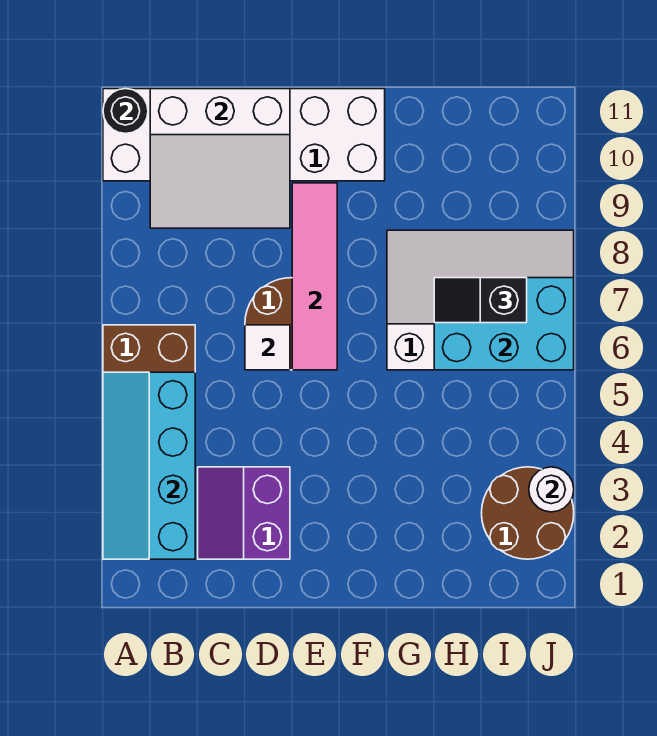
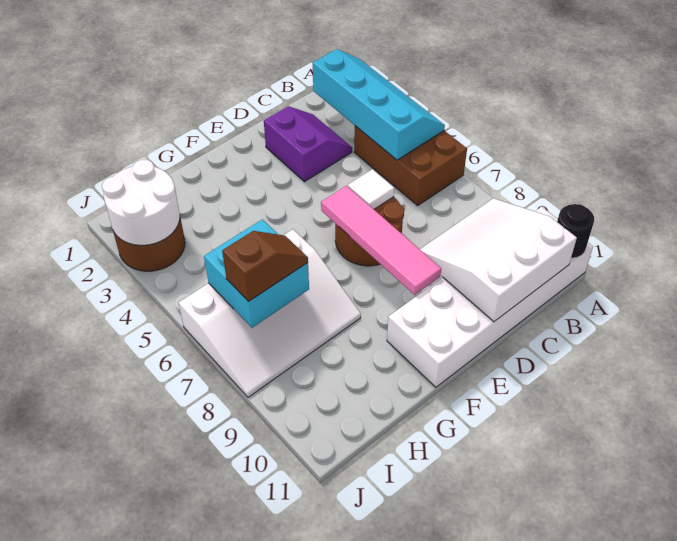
cyan 2x3 brick [434,278,574,370] -> cyan 2x2 brick [204,219,309,328]
black 1x2 slope [434,278,527,323] -> brown 1x2 slope [222,231,308,301]
white 1x1 round brick [529,467,574,512] -> white 2x2 round brick [102,160,180,245]

